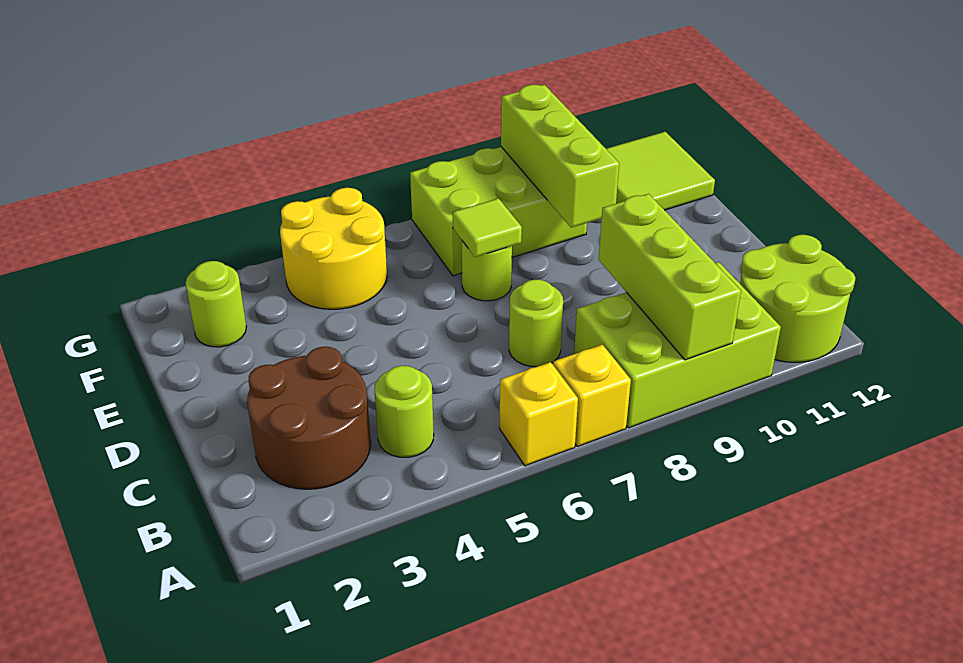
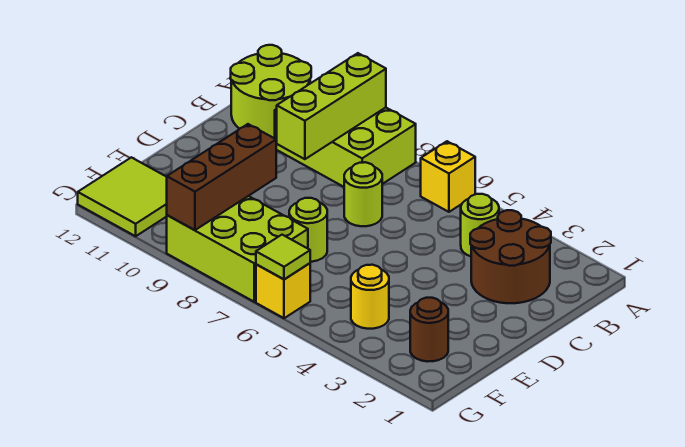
yellow 1x1 brick [553,345,631,447] -> yellow 1x1 brick moved to [256,263,310,318]
lime 1x1 tile [453,198,522,257] -> lime 1x1 tile moved to [256,235,310,279]
lime 1x3 brick [501,85,619,228] -> brown 1x3 brick [167,124,276,230]
lime 1x1 round brick [186,261,246,347] -> brown 1x1 round brick [410,298,448,362]
yellow 2x2 round brick [280,188,387,309] -> yellow 1x1 round brick [351,265,389,329]

